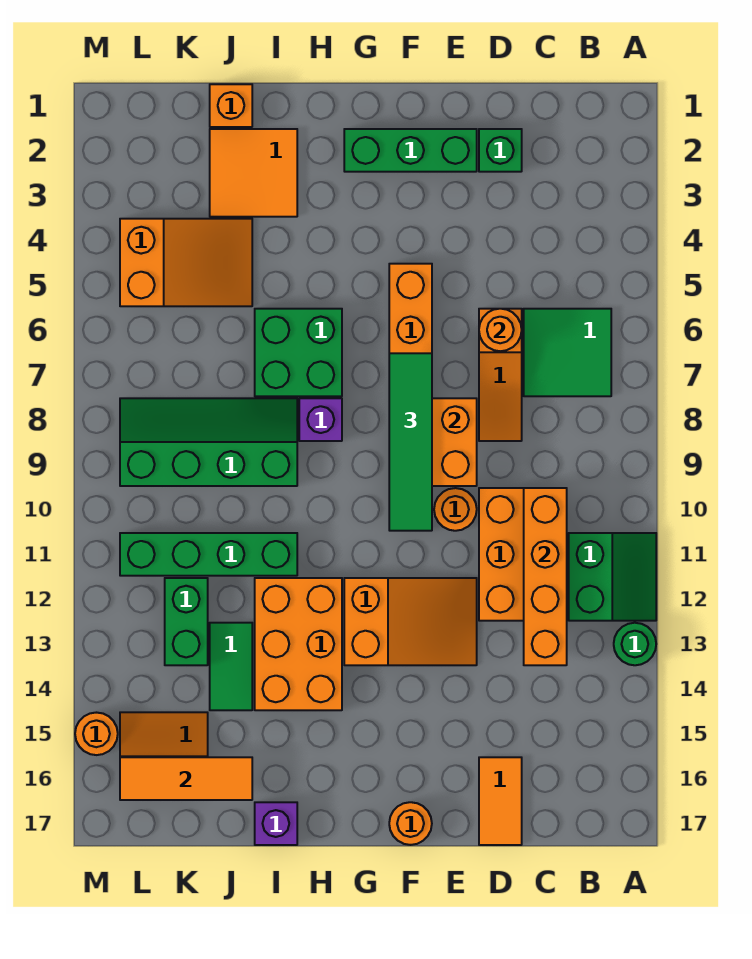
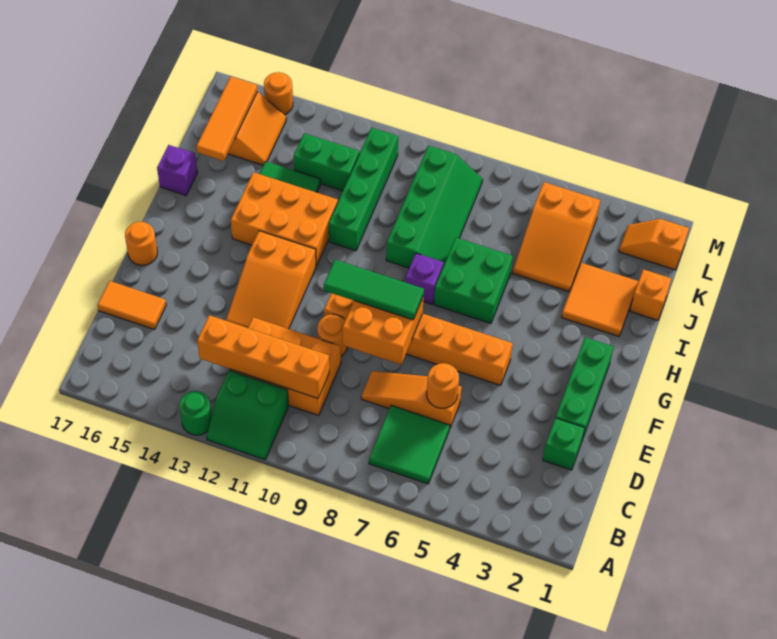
green 1x4 tile [389,353,432,531] -> green 1x3 tile [324,260,424,320]
none -> orange 1x2 slope [619,219,689,270]

